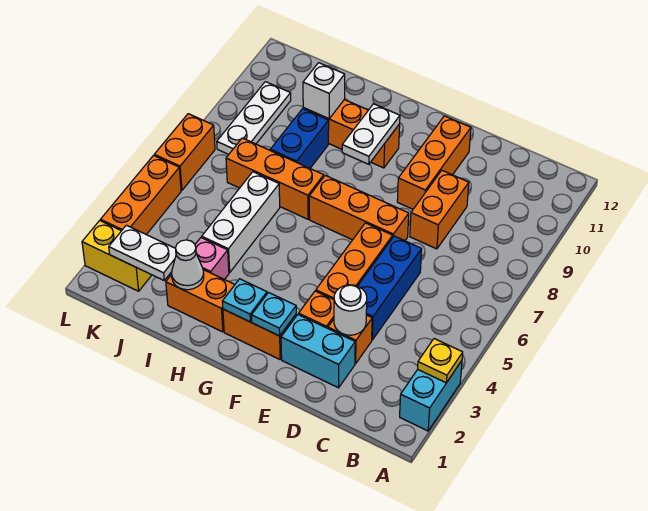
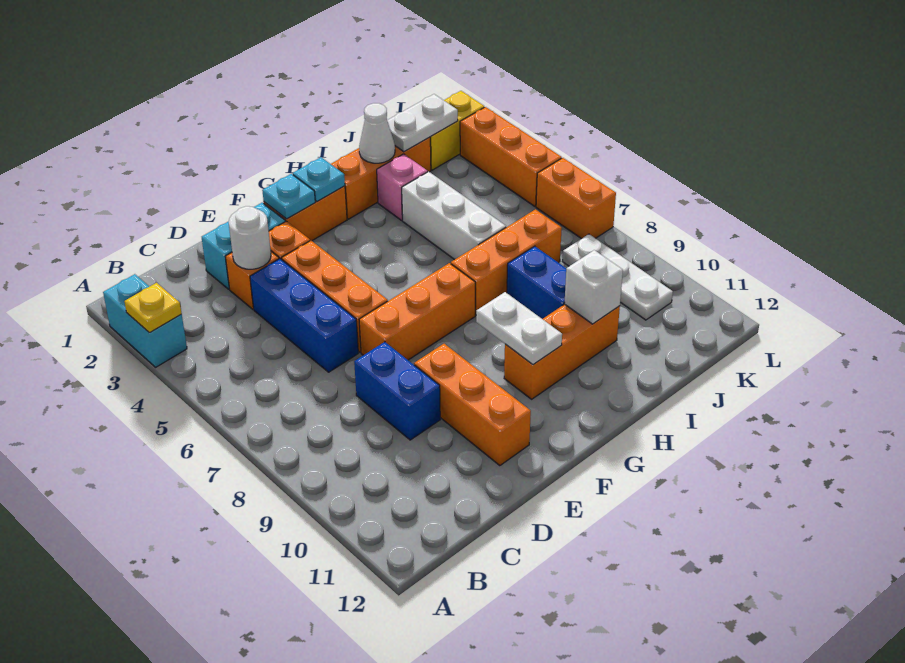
orange 1x2 brick [410,171,469,249] -> blue 1x2 brick [354,342,440,440]
orange 1x2 brick [166,270,235,332] -> orange 1x3 brick [331,137,431,219]

